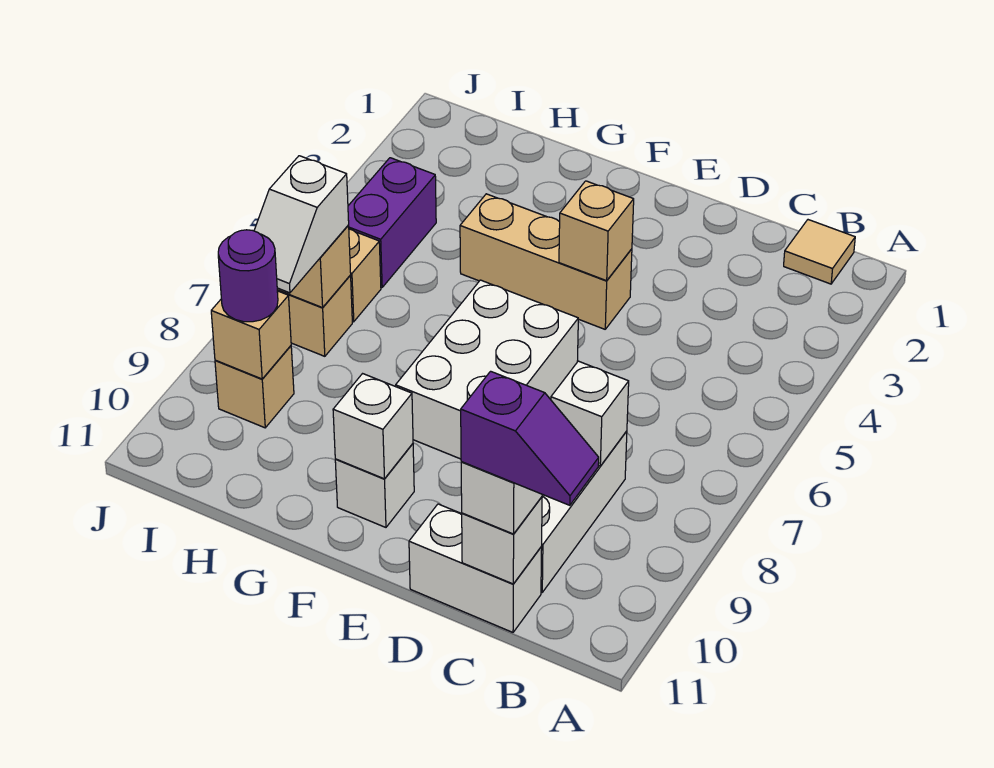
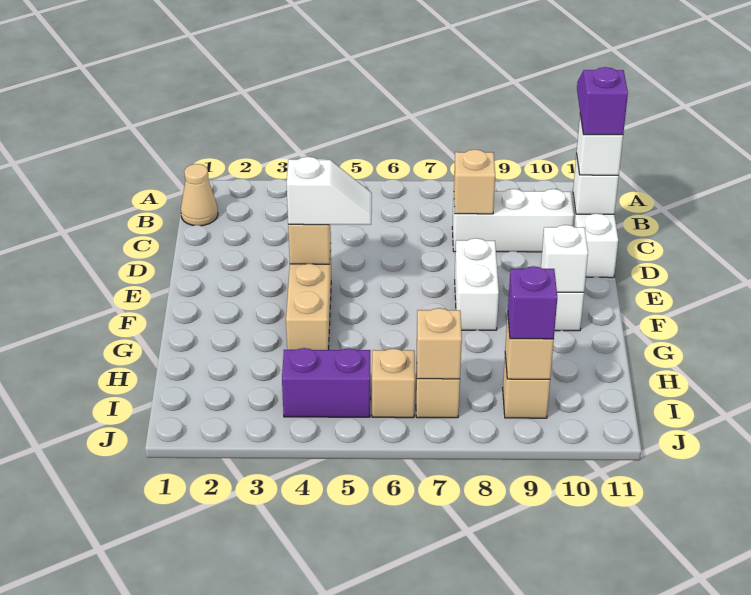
tan 1x1 tile [784,220,855,284] -> tan 1x1 cone [181,164,218,226]
white 1x1 brick [551,361,629,466] -> tan 1x1 brick [454,149,495,214]
white 2x3 brick [396,280,578,459] -> white 1x2 brick [455,238,499,330]
white 1x2 slope [254,156,349,293] -> white 1x2 slope moved to [287,157,372,225]
purple 1x1 round brick [218,230,278,322] -> purple 1x1 brick [508,266,557,339]

